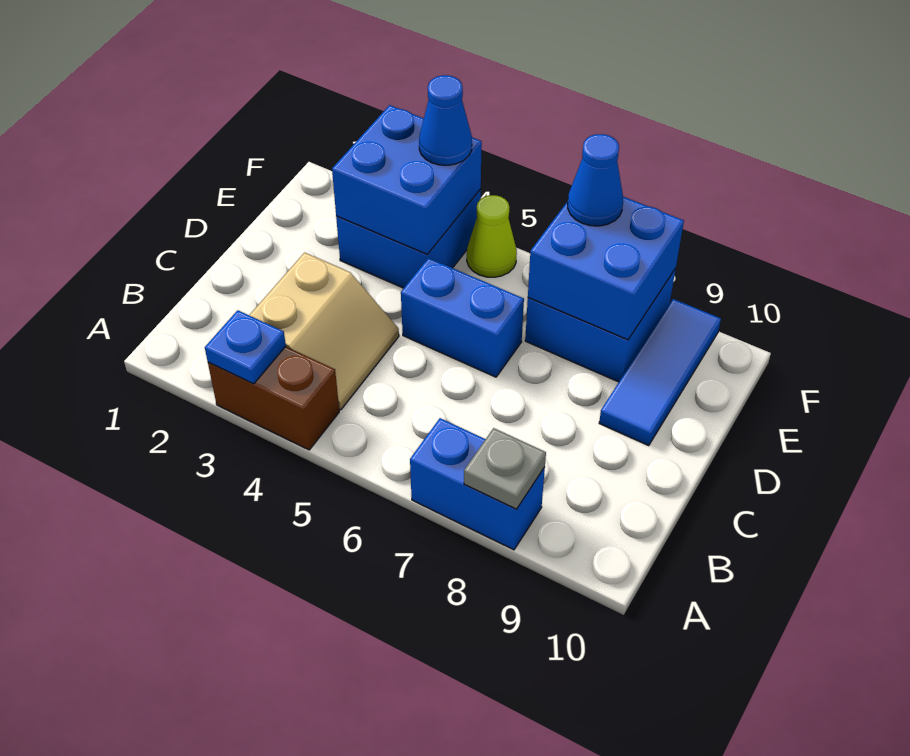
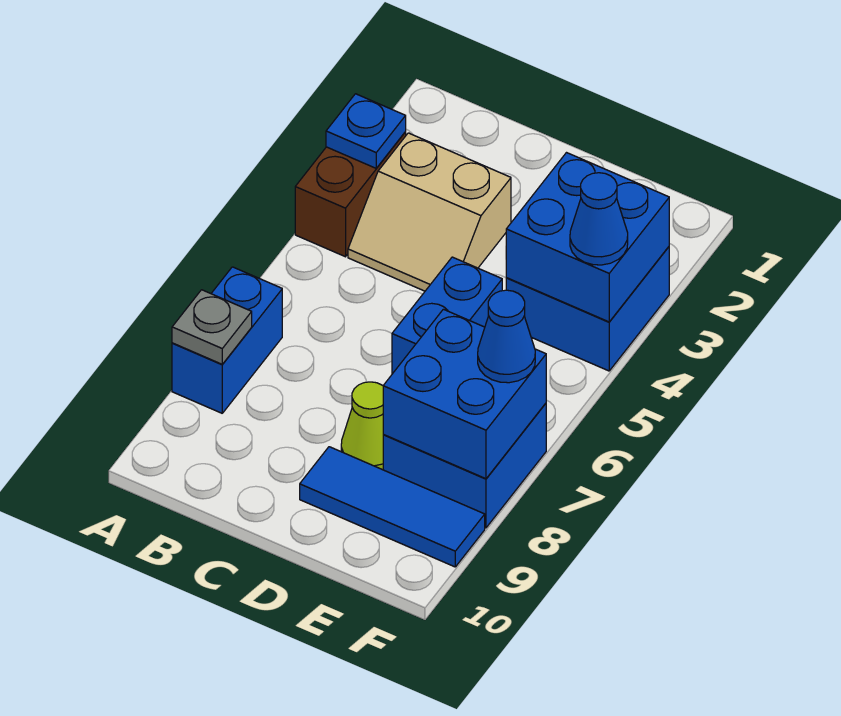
lime 1x1 cone [467,195,517,277] -> lime 1x1 cone moved to [341,382,383,470]

